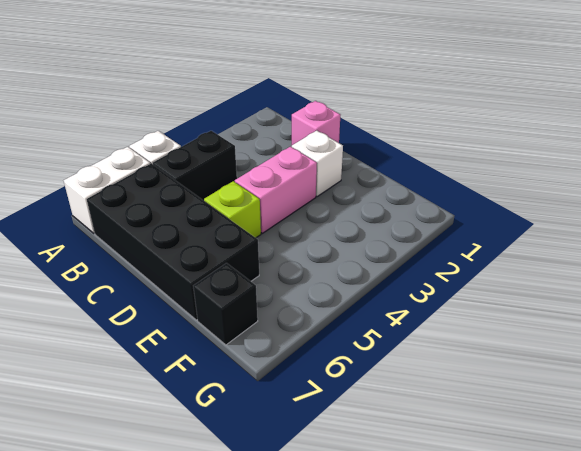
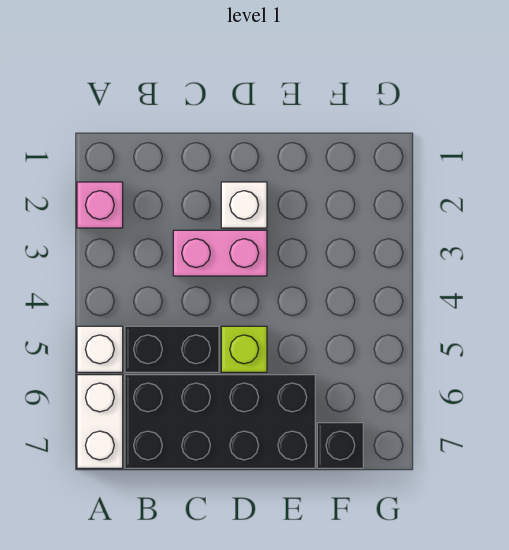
black 1x2 brick [153,131,237,201] -> black 1x2 brick turned to [125,326,219,372]
pink 1x1 brick [292,101,340,145] -> pink 1x1 brick moved to [77,182,123,228]
pink 1x2 brick [235,147,317,233] -> pink 1x2 brick turned to [173,230,267,276]

